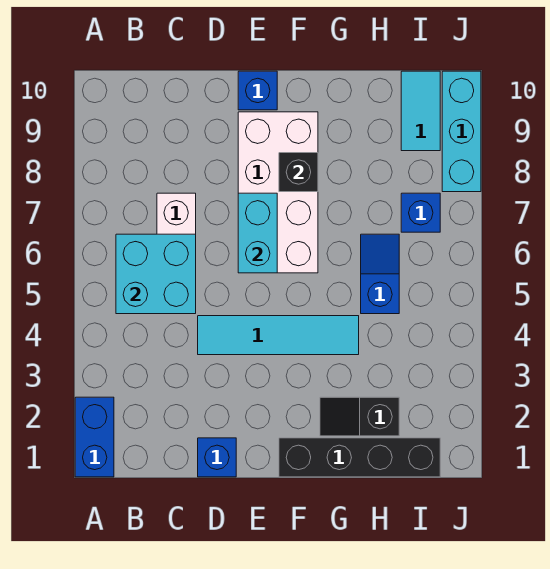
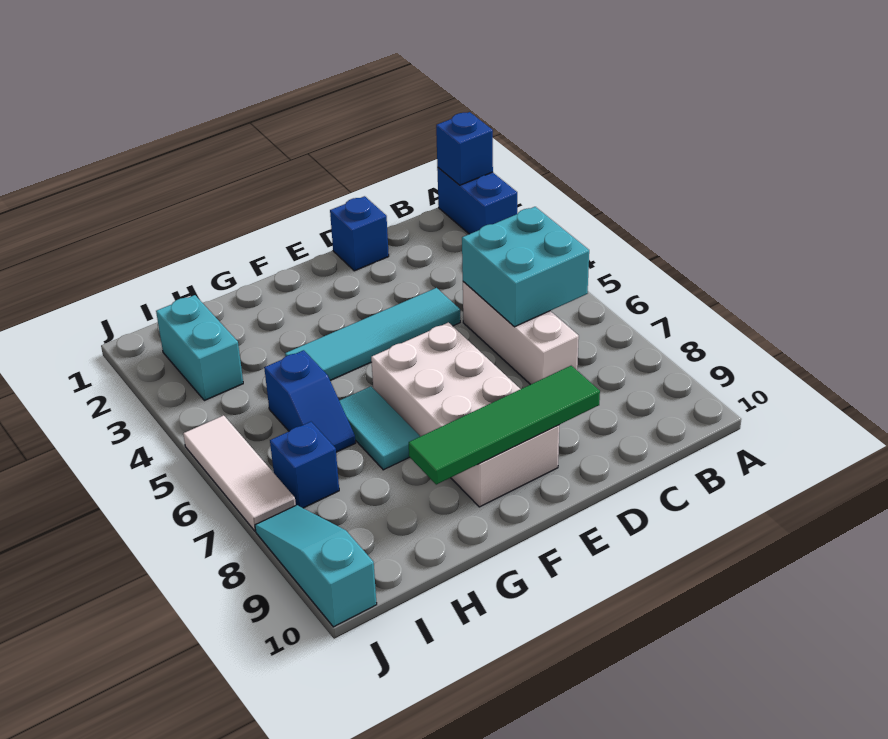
none -> green 1x4 tile [409,366,600,485]
cyan 1x2 brick [238,193,277,273] -> cyan 1x2 brick moved to [156,295,243,401]
blue 1x1 brick [238,71,277,110] -> blue 1x1 brick moved to [436,112,493,185]
black 1x4 brick [279,438,440,477] -> none
black 1x1 brick [279,153,318,192] -> none
black 1x2 slope [320,397,399,436] -> none
cyan 1x2 tile [401,71,440,151] -> cyan 1x2 tile moved to [339,386,420,470]
none -> white 1x3 tile [183,415,296,531]
cyan 1x3 brick [442,71,481,192] -> cyan 1x3 slope [255,505,377,627]

